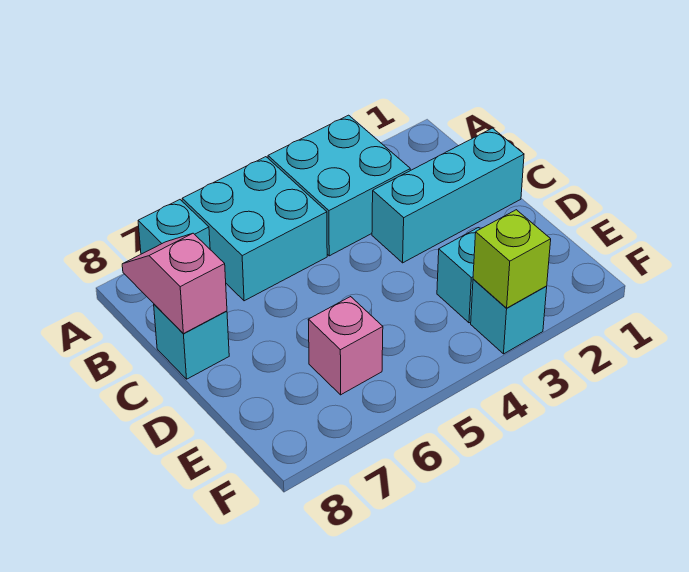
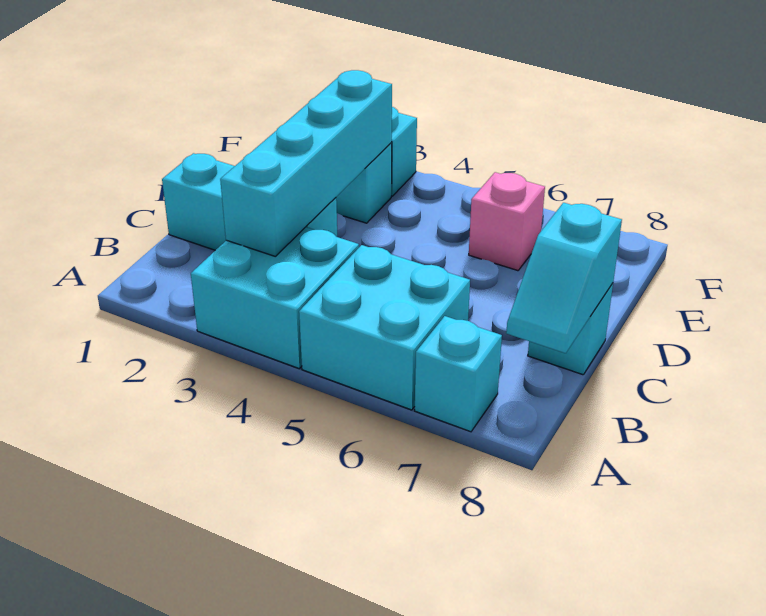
none -> cyan 1x4 brick [220,70,392,256]
pink 1x2 slope [122,233,227,334] -> cyan 1x2 slope [506,203,622,353]
lime 1x1 brick [473,210,551,308] -> none

